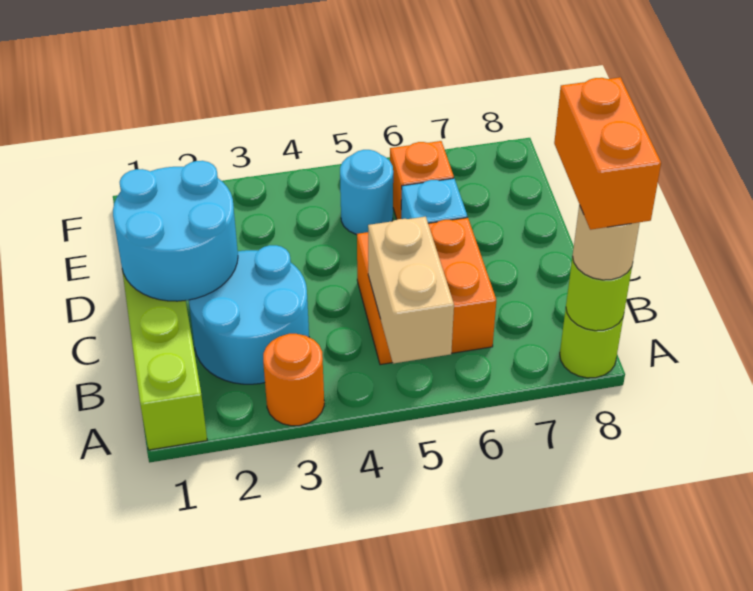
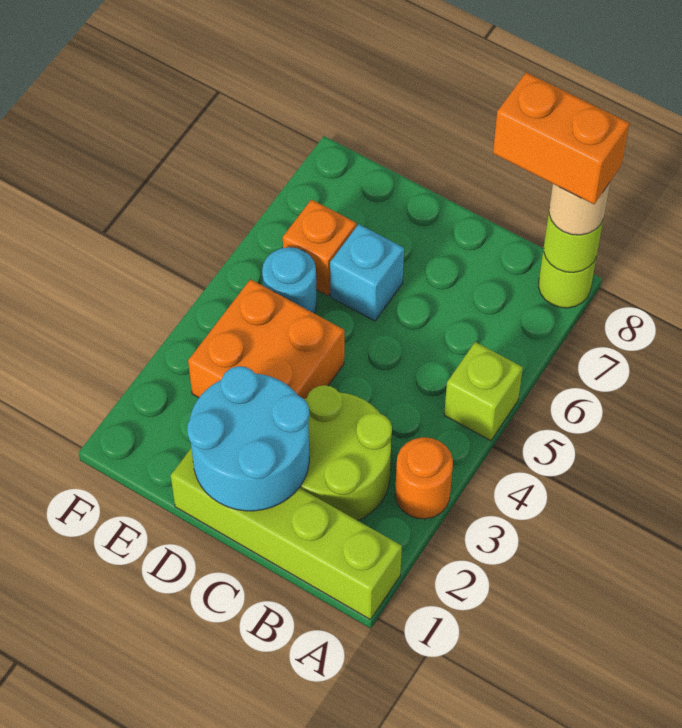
none -> lime 1x1 brick [444,342,523,441]
tan 1x2 brick [368,217,454,363] -> none
cyan 2x2 round brick [189,245,309,384] -> lime 2x2 round brick [299,385,392,521]
orange 2x2 brick [357,218,496,365] -> orange 2x2 brick moved to [188,279,344,399]

